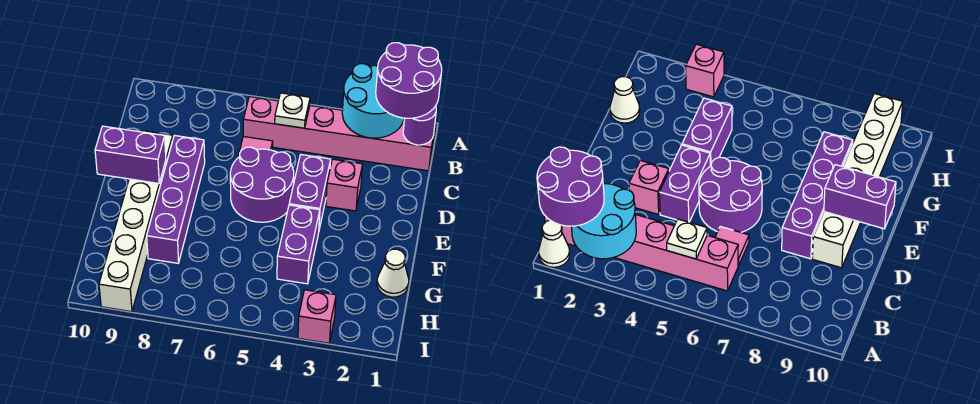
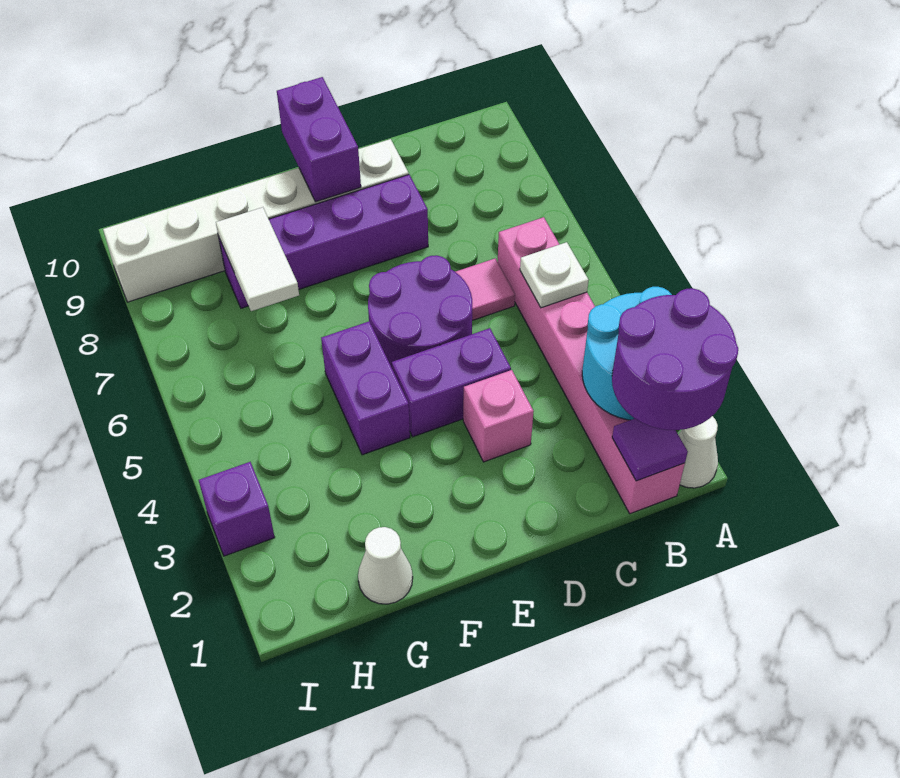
purple 1x1 round brick [403,106,436,145] -> purple 1x1 tile [612,419,688,481]
purple 1x2 brick [277,205,320,284] -> purple 1x2 brick turned to [321,322,410,455]
none -> white 1x2 tile [216,207,299,311]
pink 1x1 brick [298,290,336,343] -> purple 1x1 brick [199,462,275,556]

